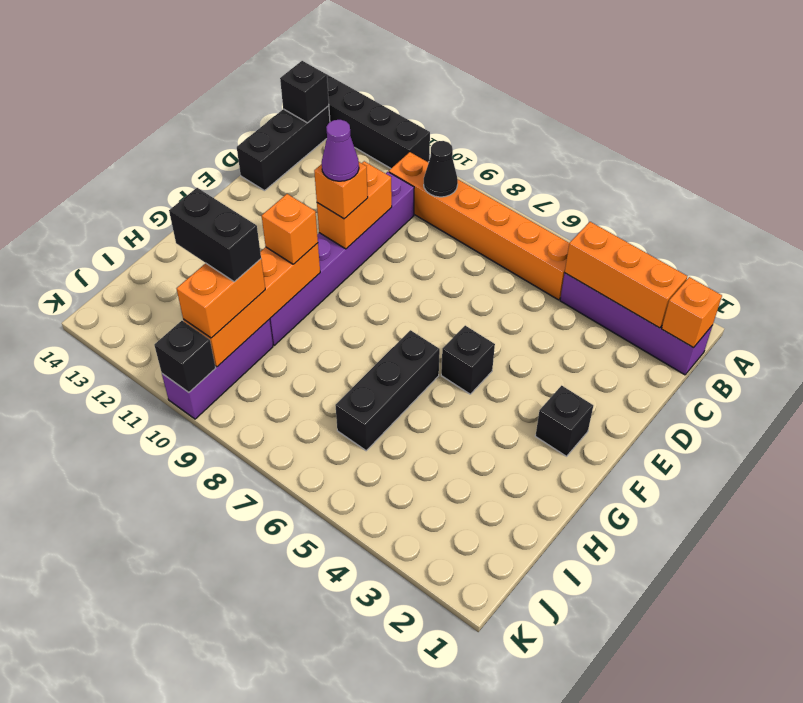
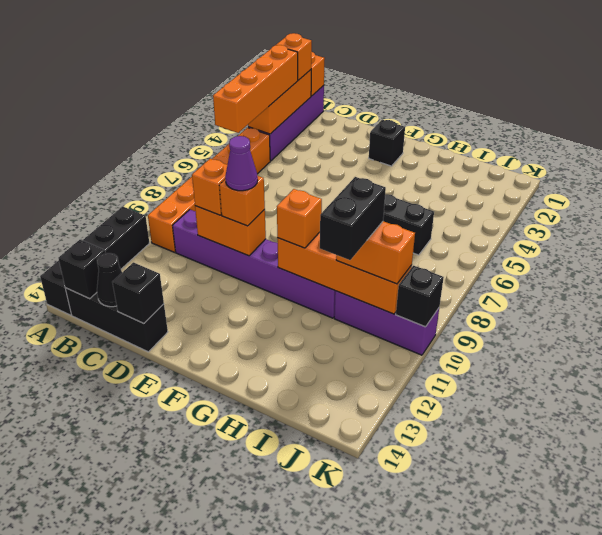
none -> orange 1x1 brick [276,33,312,80]
none -> orange 1x4 brick [213,45,298,133]
black 1x1 cone [424,141,458,197] -> black 1x1 cone moved to [97,253,122,307]
none -> orange 1x1 brick [192,159,227,215]
black 1x1 brick [441,326,495,394] -> black 1x1 brick moved to [112,262,164,324]

